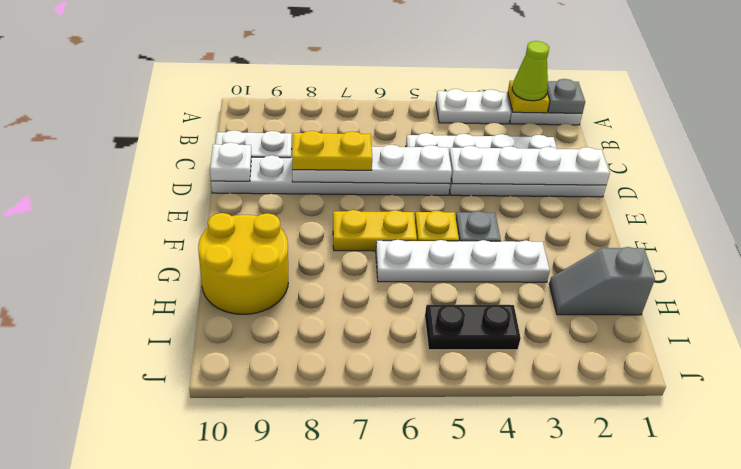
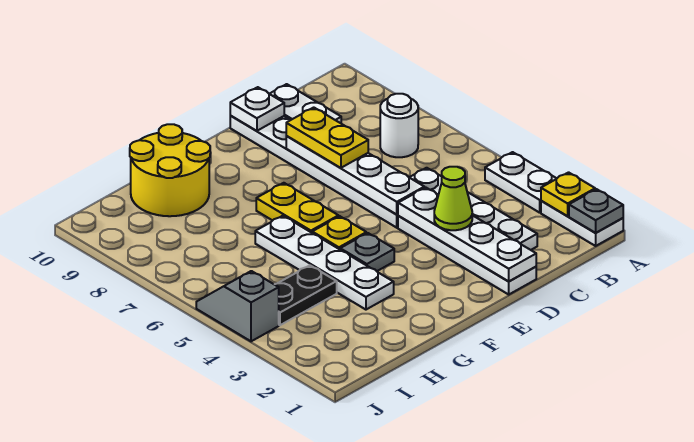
lime 1x1 cone [512,41,549,101] -> lime 1x1 cone moved to [434,167,472,230]
none -> white 1x1 round brick [380,94,418,157]
grey 1x2 slope [549,247,655,315] -> grey 1x2 slope moved to [196,271,279,341]
black 1x2 plate [425,304,521,350] -> black 1x2 plate turned to [274,265,337,325]

